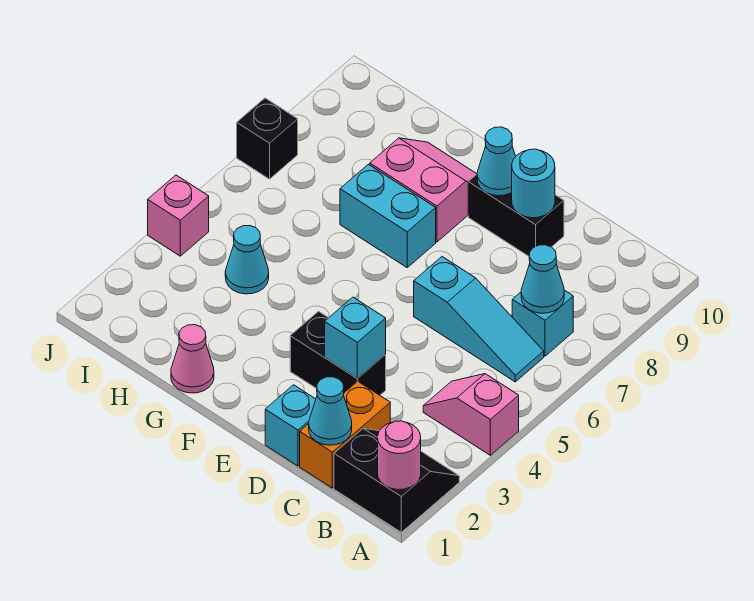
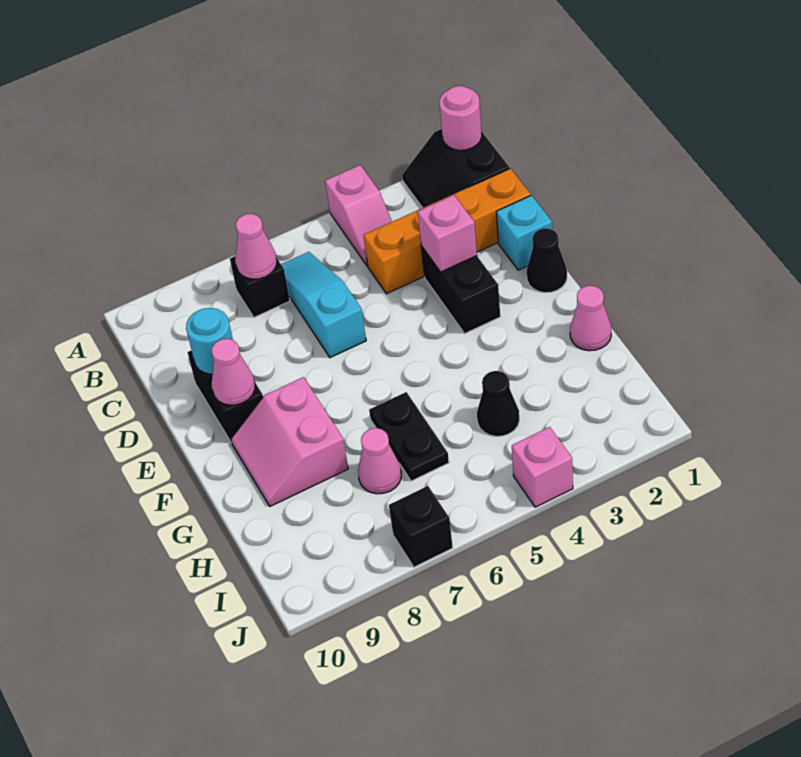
cyan 1x1 brick [512,290,573,356] -> black 1x1 brick [230,256,290,317]
cyan 1x1 cone [521,245,564,313] -> pink 1x1 cone [235,214,277,279]
orange 1x2 brick [300,381,390,488] -> orange 1x4 brick [363,169,531,294]
cyan 1x1 cone [309,377,352,445] -> none
cyan 1x1 brick [325,297,386,378] -> pink 1x1 brick [418,195,477,272]
none -> black 1x1 cone [527,228,567,293]
cyan 1x1 cone [477,127,516,196] -> pink 1x1 cone [212,339,255,405]
cyan 1x2 brick [340,164,436,267] -> none
none -> black 1x2 plate [369,392,449,481]
cyan 1x1 cone [225,226,269,294] -> black 1x1 cone [477,371,519,436]
none -> pink 1x1 cone [358,428,401,494]

